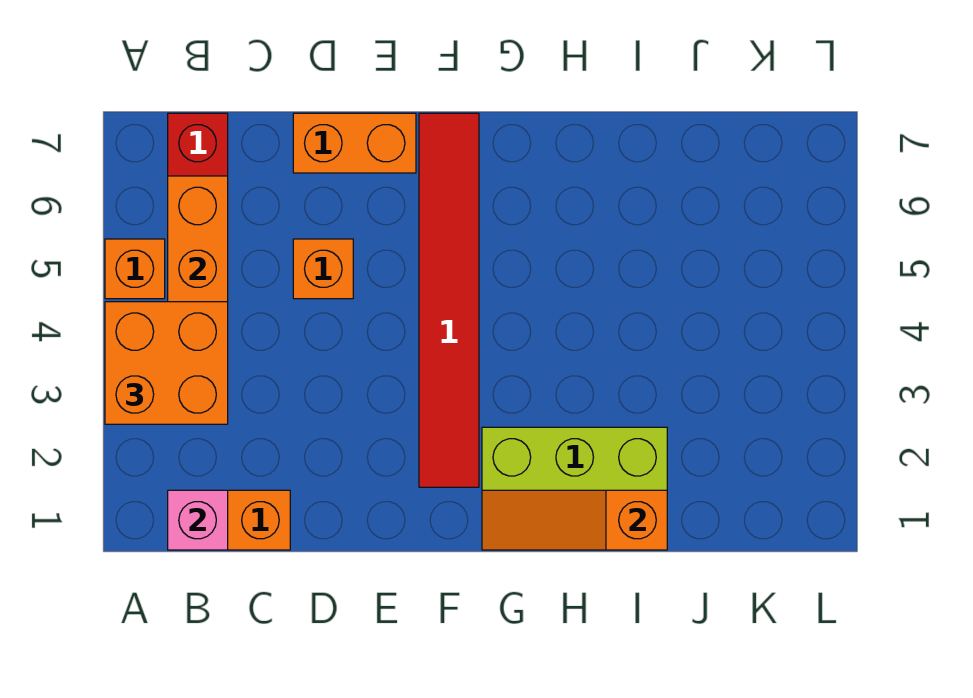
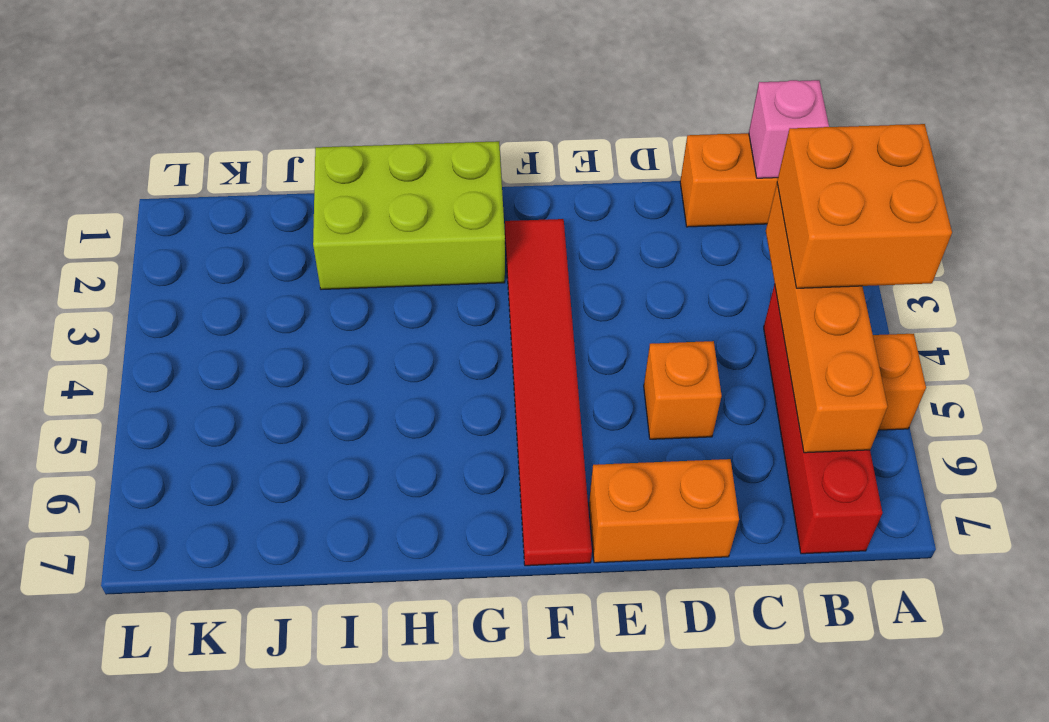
orange 1x3 slope [482,490,667,550] -> none

